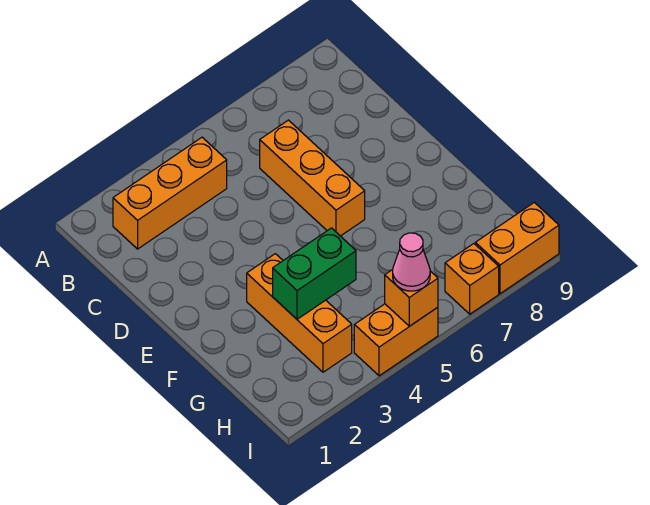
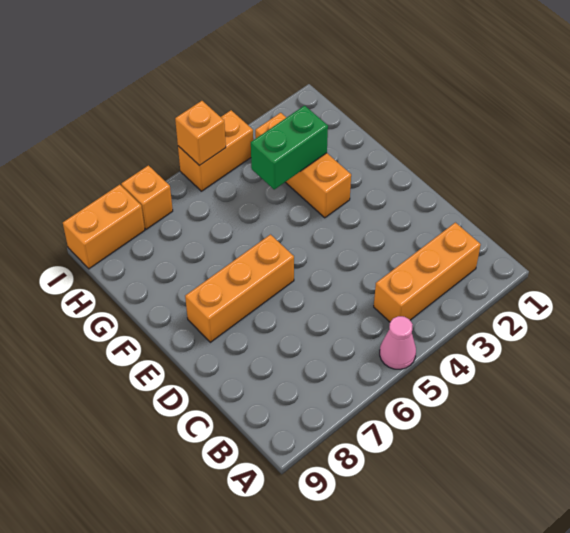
orange 1x3 brick [260,120,365,236] -> orange 1x3 brick turned to [185,235,294,342]
pink 1x1 cone [393,233,430,291] -> pink 1x1 cone moved to [380,316,416,369]

